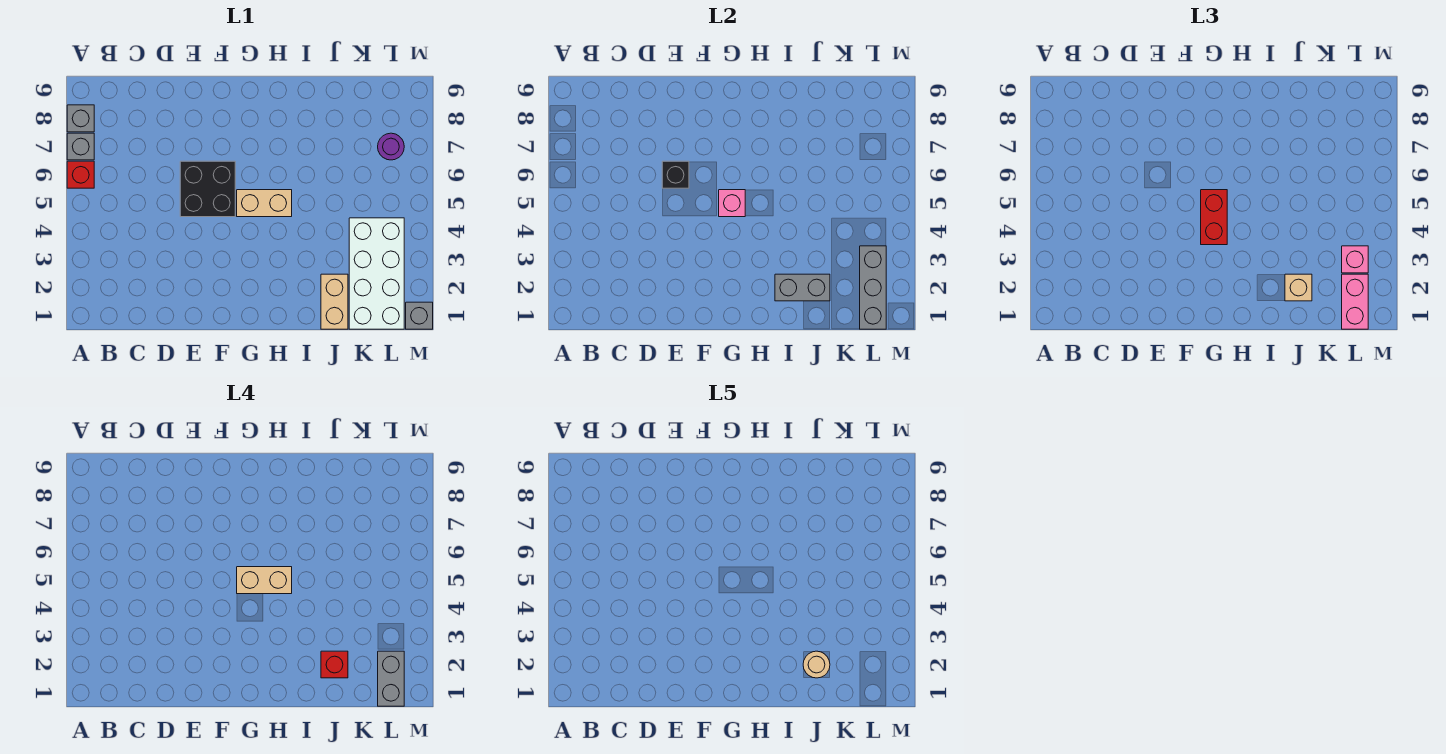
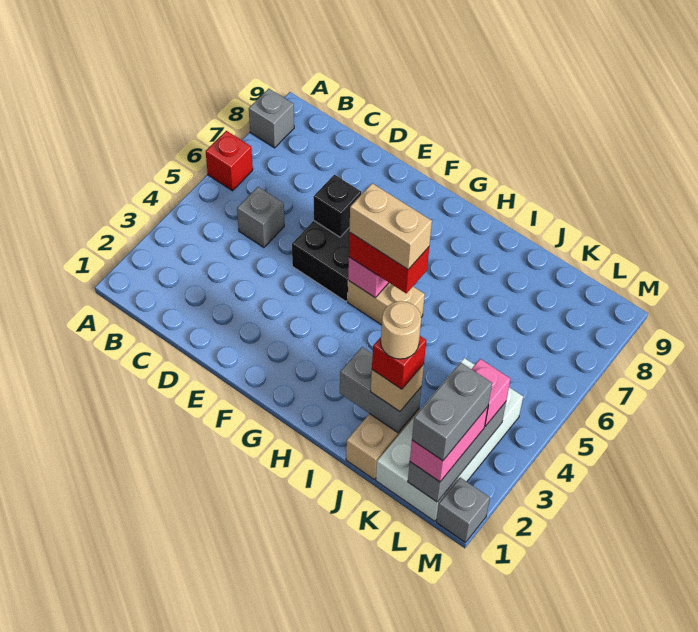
grey 1x1 brick [67,133,94,160] -> grey 1x1 brick moved to [237,187,284,247]
red 1x2 brick [1201,190,1227,245] -> red 1x2 brick turned to [349,232,429,293]
purple 1x1 round brick [378,133,404,160] -> none

